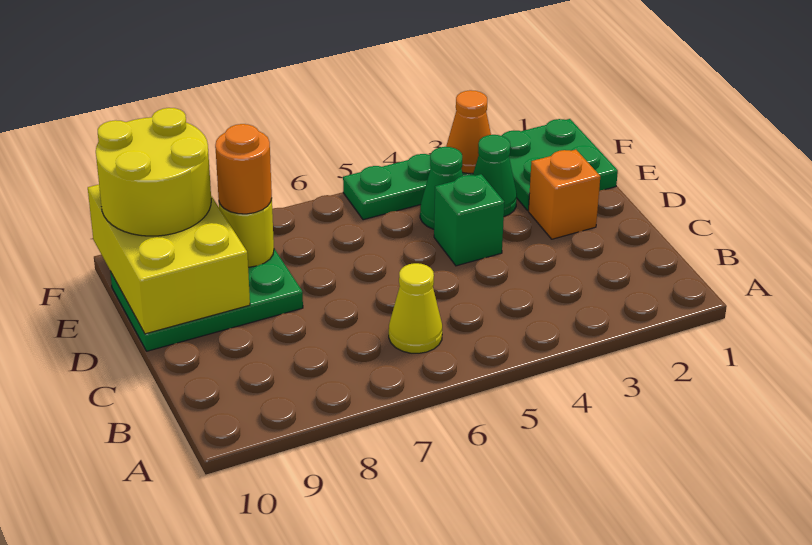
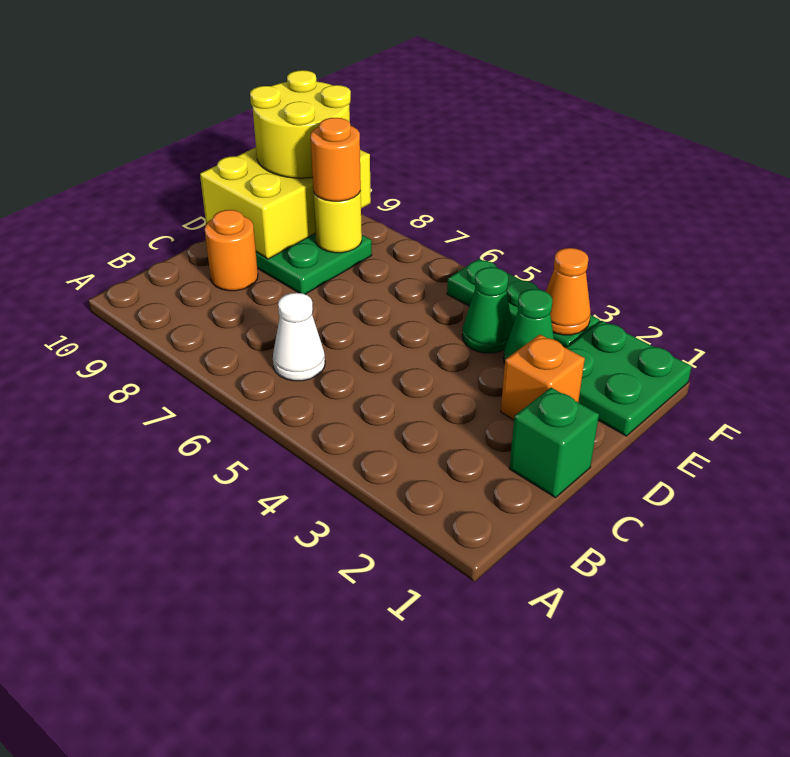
yellow 1x1 cone [389,263,442,353] -> white 1x1 cone [273,293,325,381]
none -> orange 1x1 round brick [205,210,258,291]
green 1x1 brick [434,174,504,266] -> green 1x1 brick moved to [509,388,599,498]

